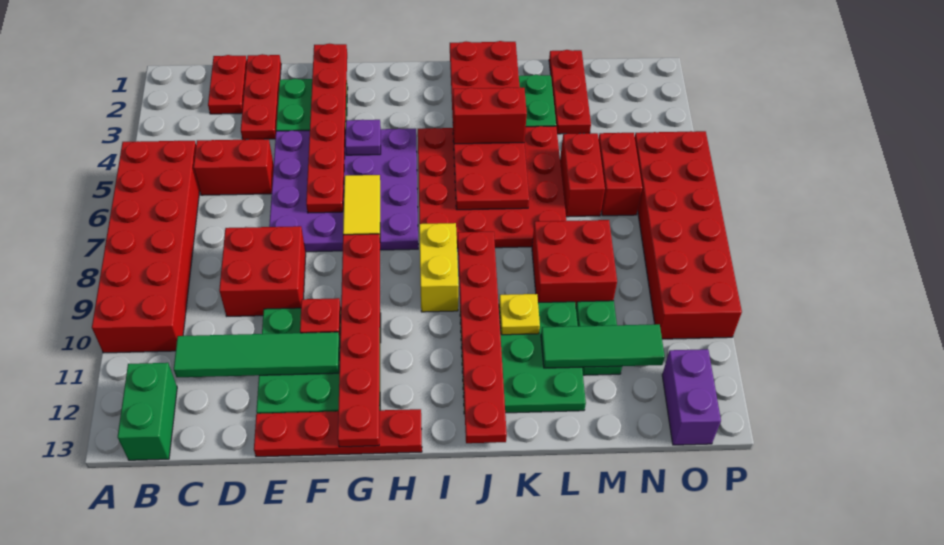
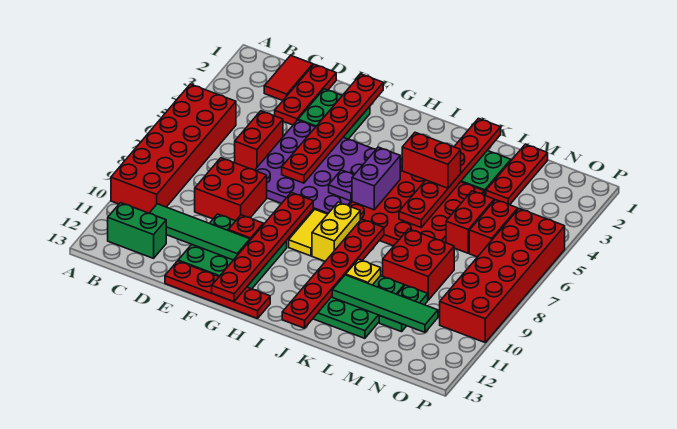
green 1x2 brick [118,363,177,460] -> green 1x2 brick turned to [108,203,166,258]
red 1x2 plate [208,55,247,114] -> red 1x2 tile [264,55,313,100]
red 1x2 brick [194,139,274,195] -> red 1x2 brick turned to [235,111,283,170]
purple 1x1 plate [345,120,381,155] -> purple 1x1 plate moved to [329,170,354,201]
yellow 1x2 tile [343,175,380,235] -> yellow 1x2 tile moved to [289,209,327,256]
red 2x6 plate [450,41,529,210] -> red 1x6 plate [399,118,501,227]
green 1x3 tile [541,324,665,368] -> green 1x4 tile [332,275,438,332]
purple 1x2 brick [662,349,721,445] -> purple 1x2 brick moved to [352,147,400,210]

